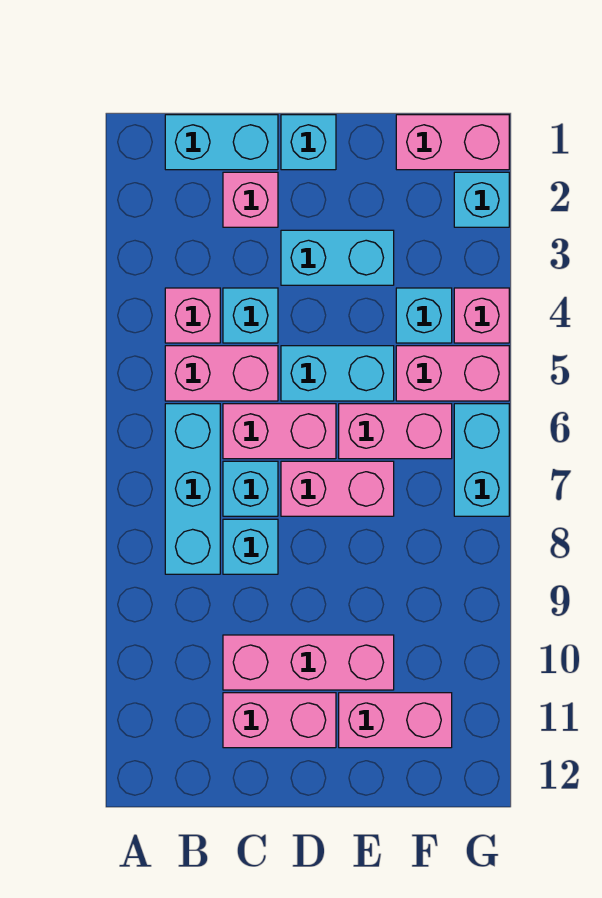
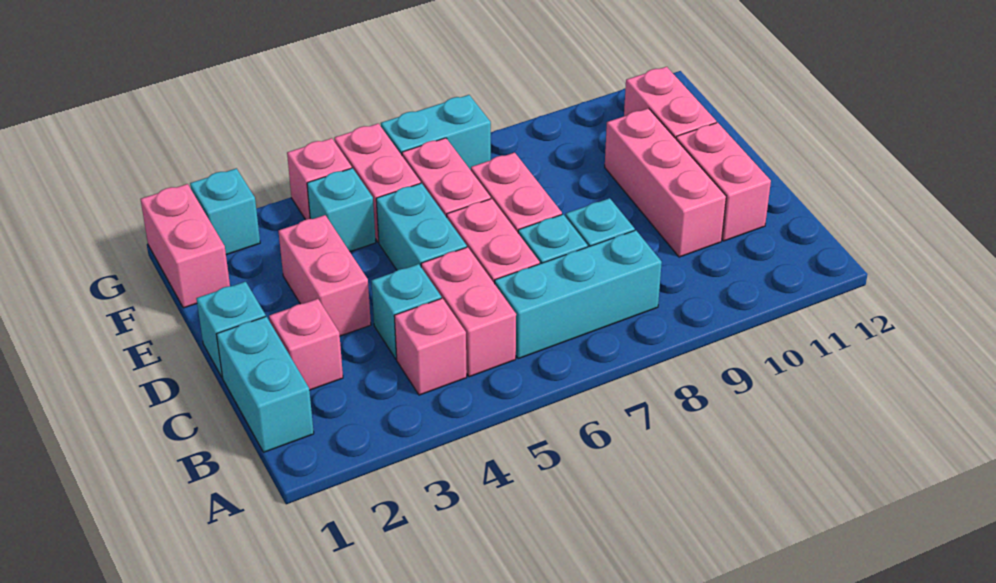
cyan 1x2 brick [281,230,394,285] -> pink 1x2 brick [278,215,371,336]

